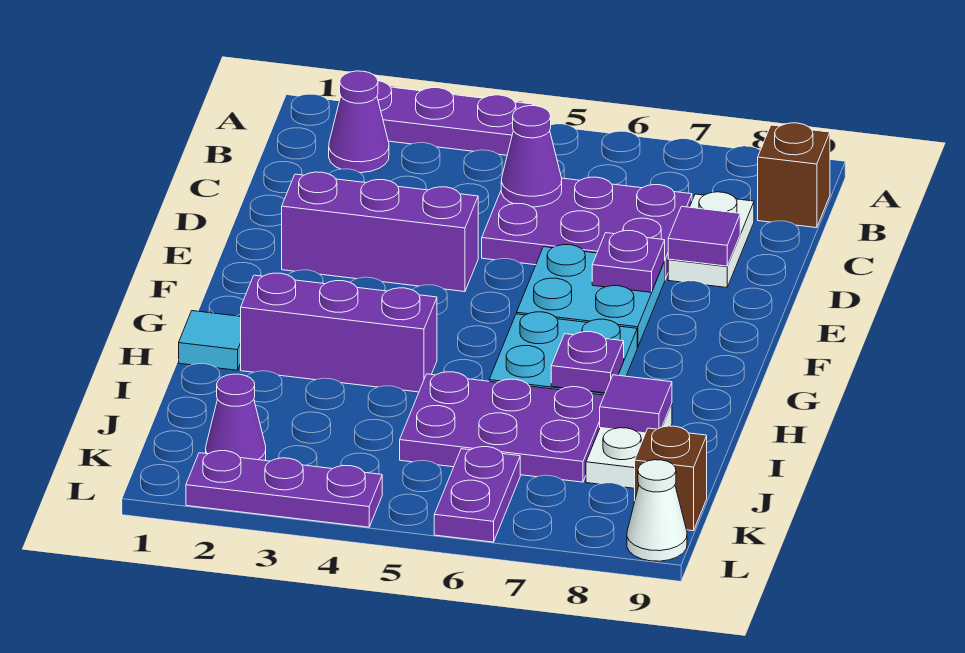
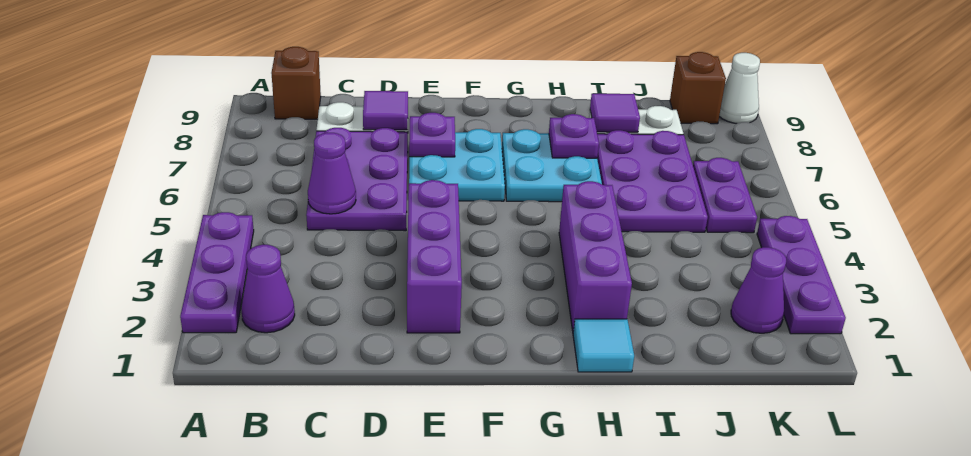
purple 1x2 plate [434,447,520,542] -> purple 1x2 plate turned to [693,158,757,233]

